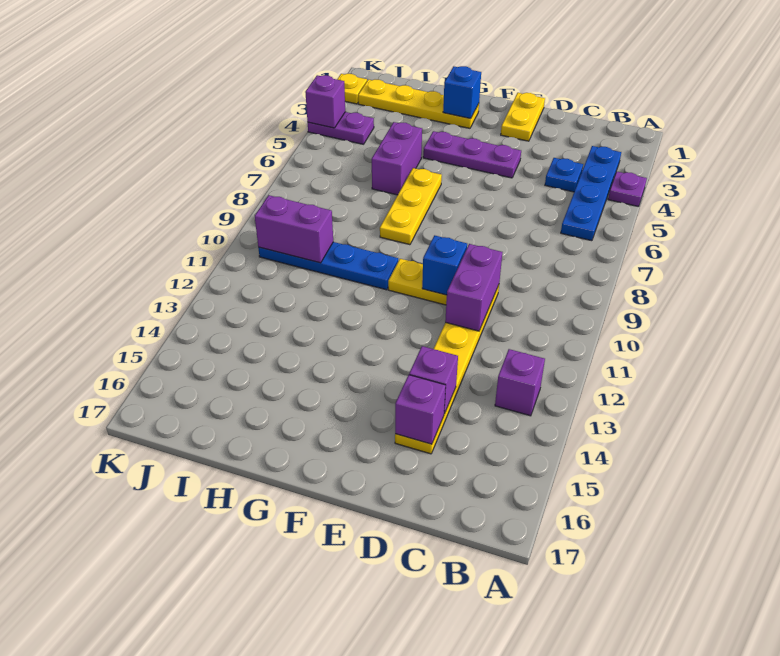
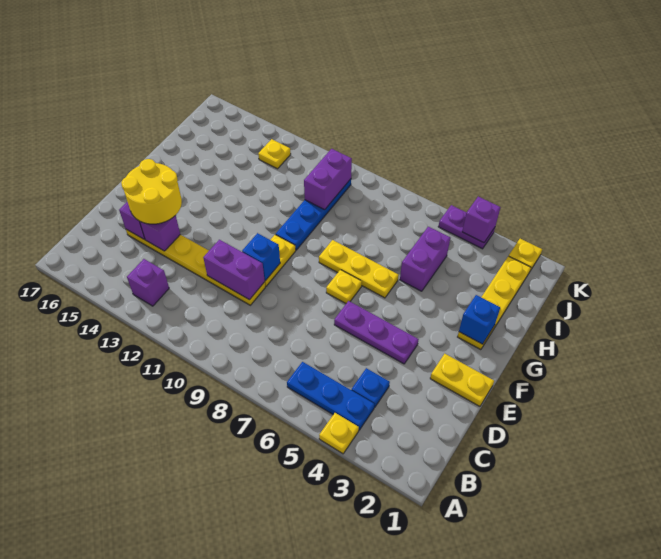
purple 1x1 plate [608,171,647,207] -> yellow 1x1 plate [319,413,359,454]
blue 1x4 plate [561,146,621,241] -> blue 1x3 plate [287,362,374,430]
none -> yellow 2x2 round brick [121,159,182,224]
purple 1x3 plate [423,131,521,178] -> purple 1x3 plate turned to [334,301,419,364]
none -> yellow 1x1 plate [326,270,362,303]
purple 1x2 brick [372,122,422,195] -> purple 1x2 brick turned to [400,227,450,291]
purple 1x2 plate [308,112,374,144] -> purple 1x2 plate turned to [438,205,495,249]
none -> yellow 1x1 plate [258,139,291,169]

